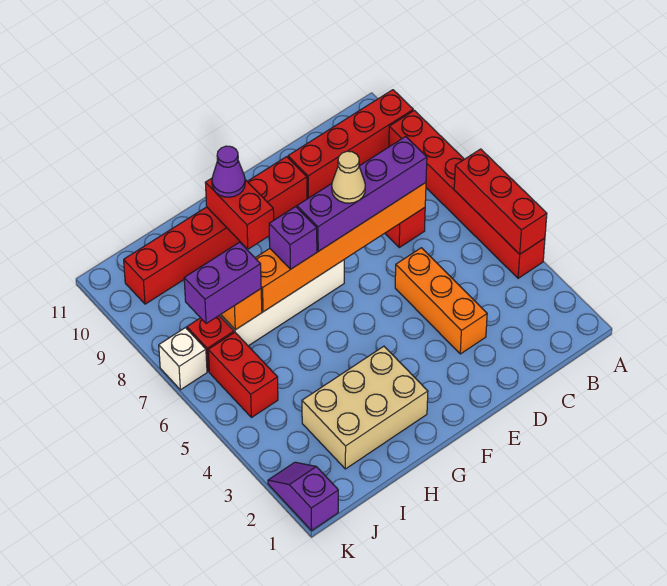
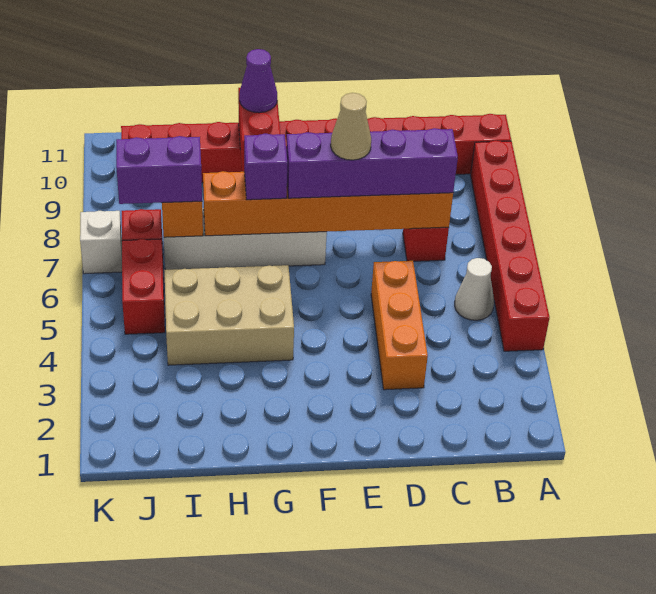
red 1x3 brick [454,149,547,254] -> none
none -> white 1x1 cone [455,258,494,320]
tan 2x3 brick [302,346,428,469] -> tan 2x3 brick moved to [164,265,294,365]
purple 1x2 slope [268,462,338,531] -> none

